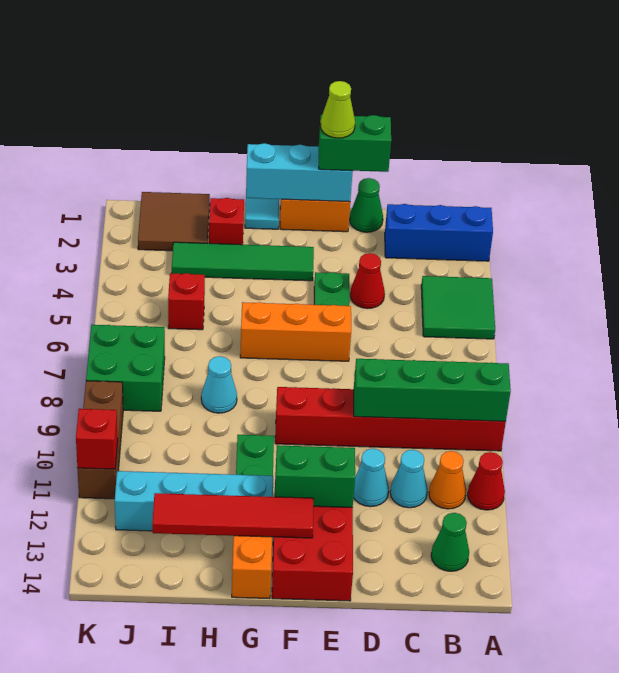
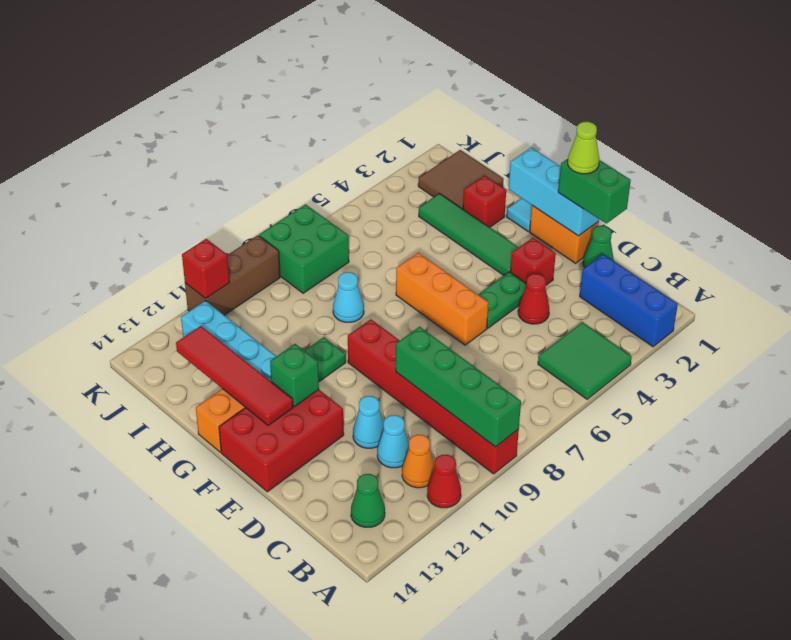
green 1x2 brick [275,445,355,507] -> green 1x1 brick [270,344,319,407]
red 1x1 brick [168,273,205,330] -> red 1x1 brick moved to [510,238,556,285]

